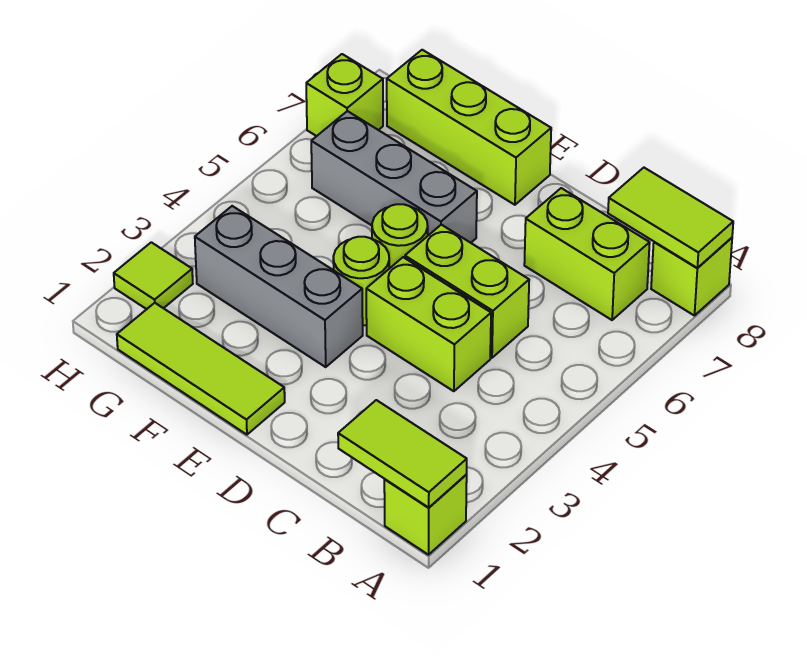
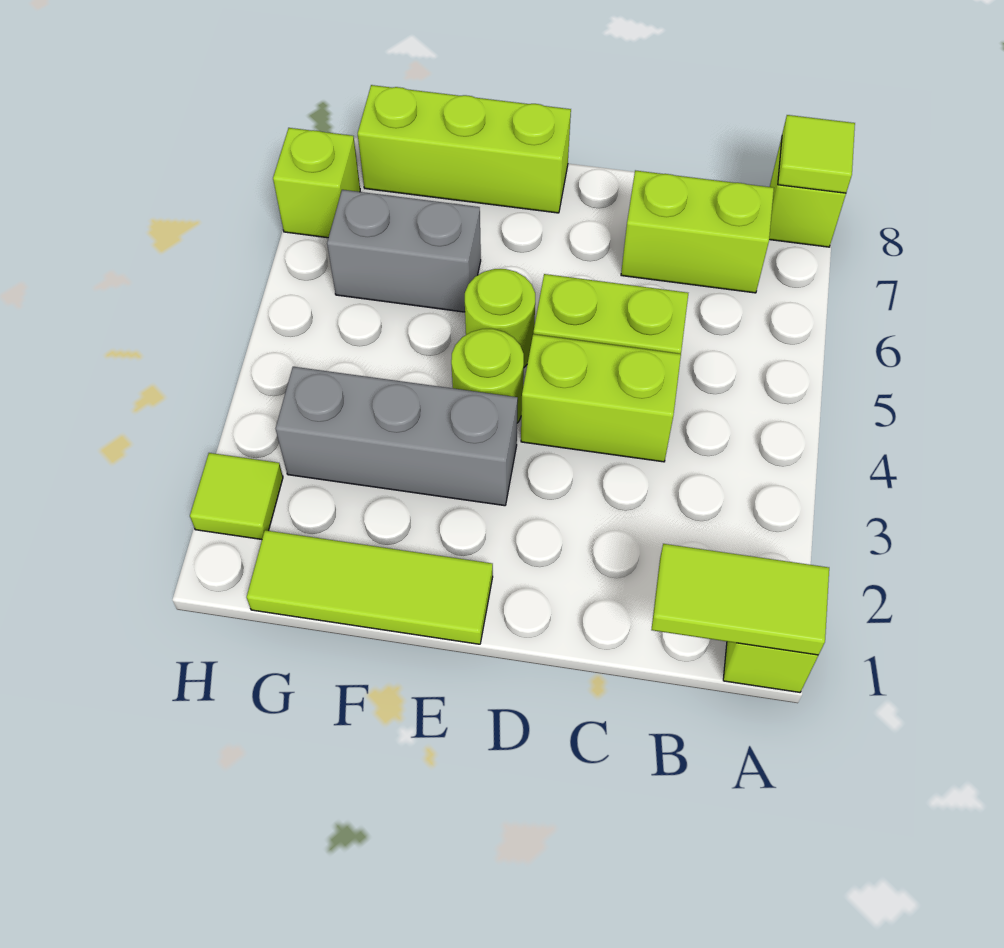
lime 1x2 tile [608,168,733,268] -> lime 1x1 tile [778,115,855,193]
grey 1x3 brick [311,111,477,243] -> grey 1x2 brick [327,190,481,312]

